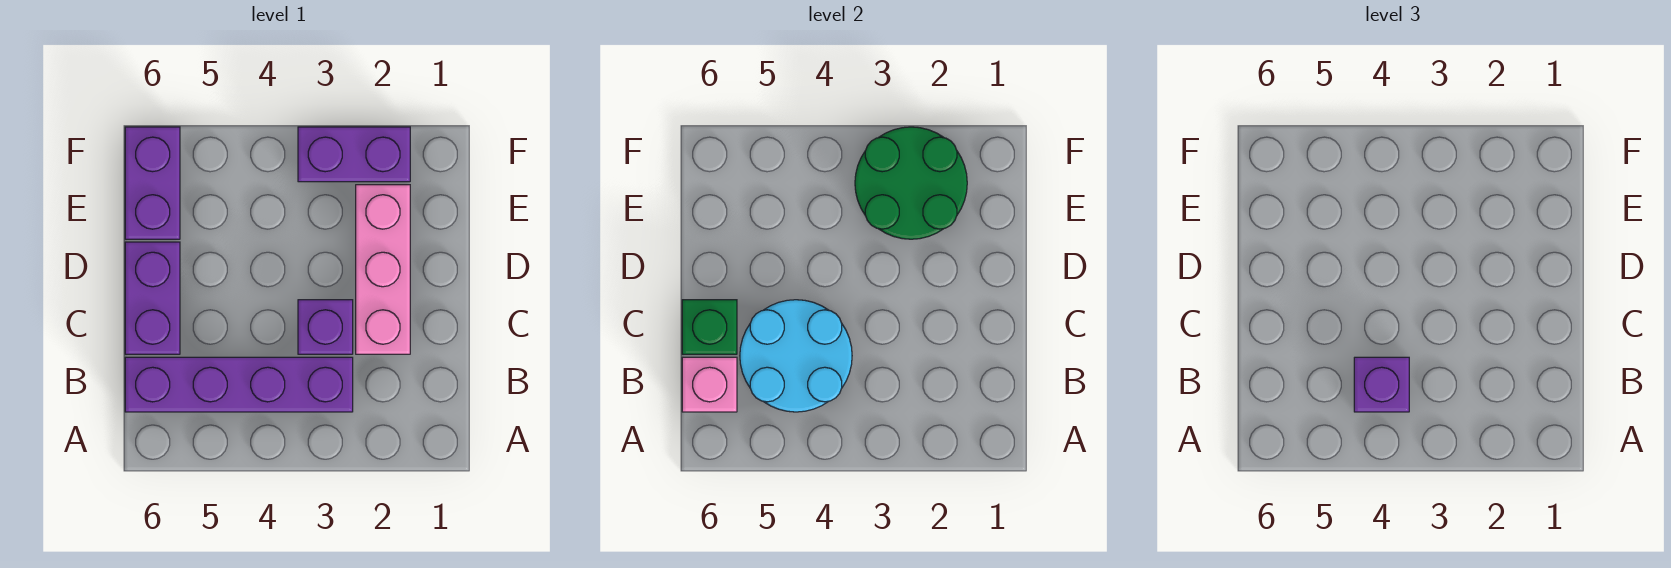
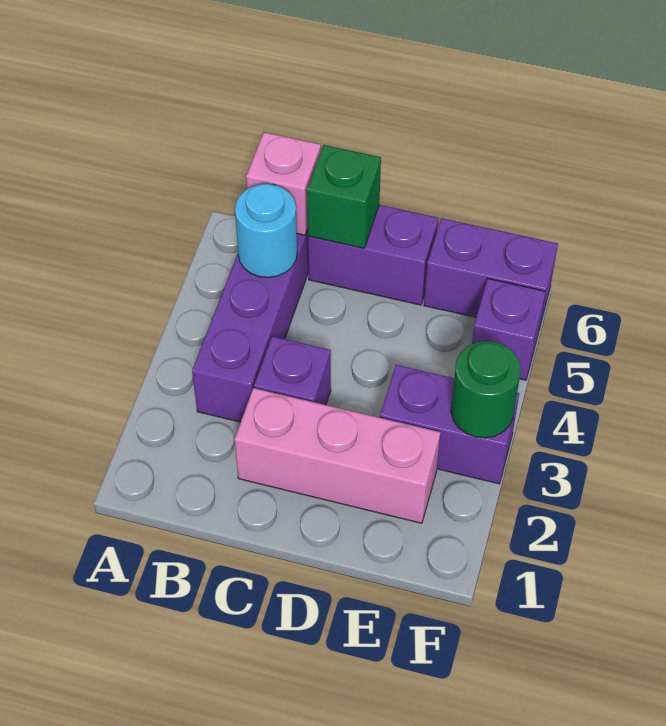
cyan 2x2 round brick [740,300,852,412] -> cyan 1x1 round brick [235,184,297,278]
purple 1x1 brick [1354,357,1409,412] -> purple 1x1 brick moved to [472,279,546,380]
green 2x2 round brick [855,127,967,239] -> green 1x1 round brick [451,341,521,438]
purple 1x2 brick [298,127,410,182] -> purple 1x2 brick turned to [380,365,519,484]

